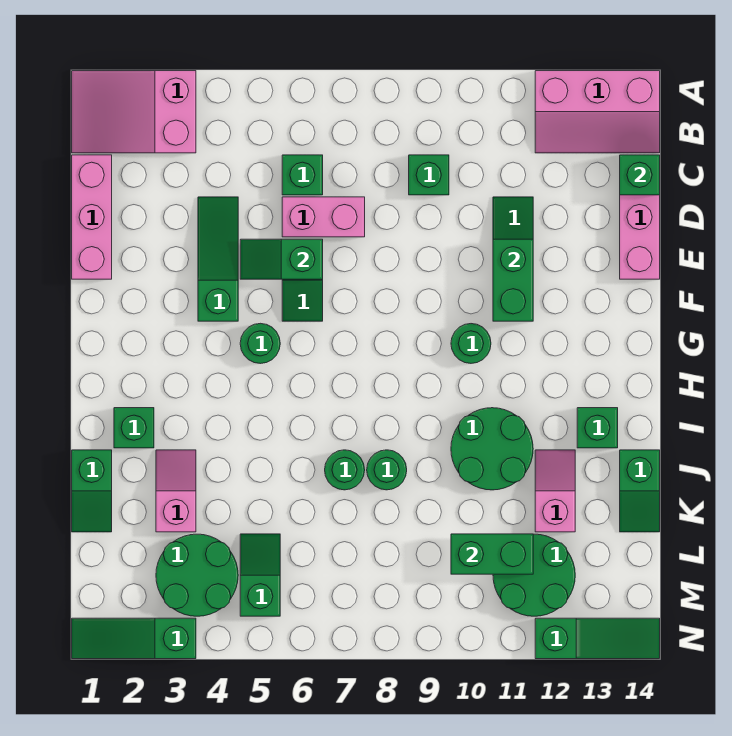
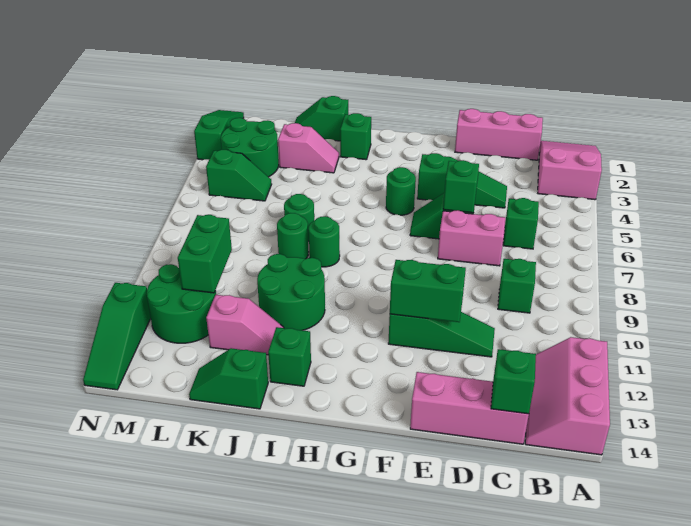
pink 1x2 brick [282,197,365,237] -> pink 1x2 brick turned to [438,210,505,266]
green 1x1 round brick [451,324,491,363] -> green 1x1 round brick moved to [309,216,340,267]

